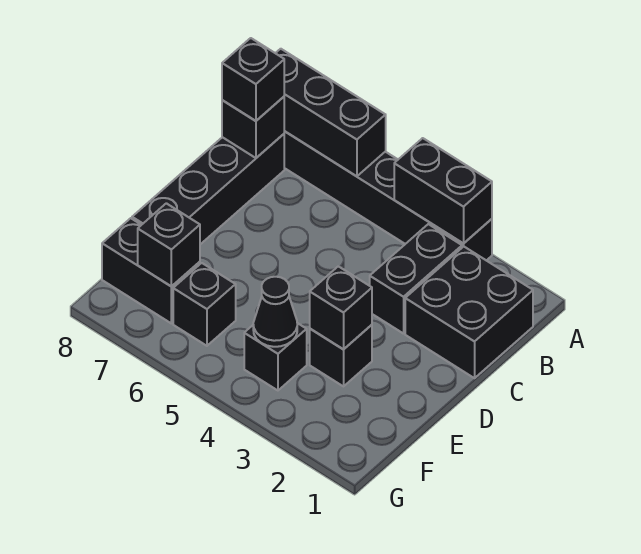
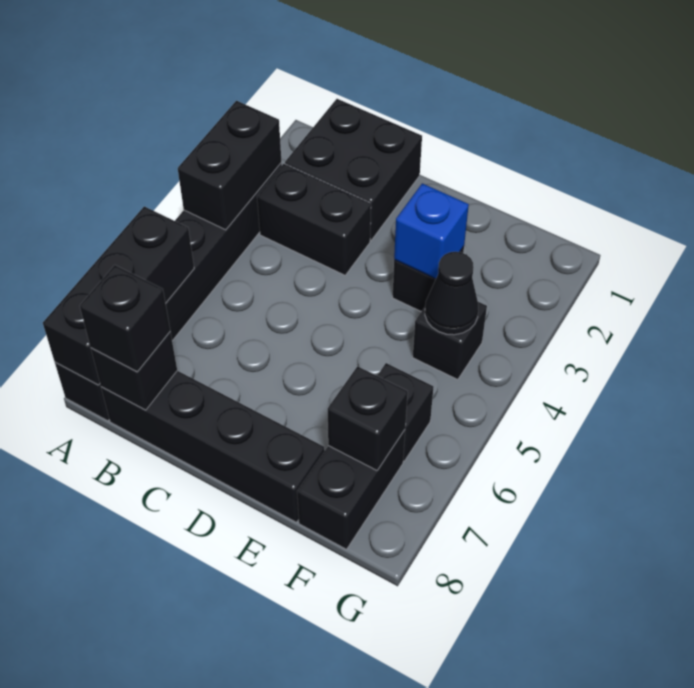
black 1x1 brick [310,266,372,349] -> blue 1x1 brick [394,183,469,279]

